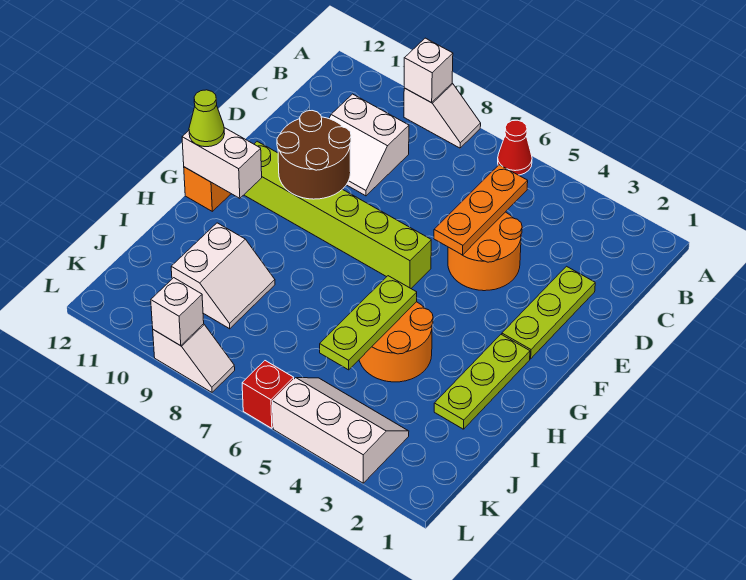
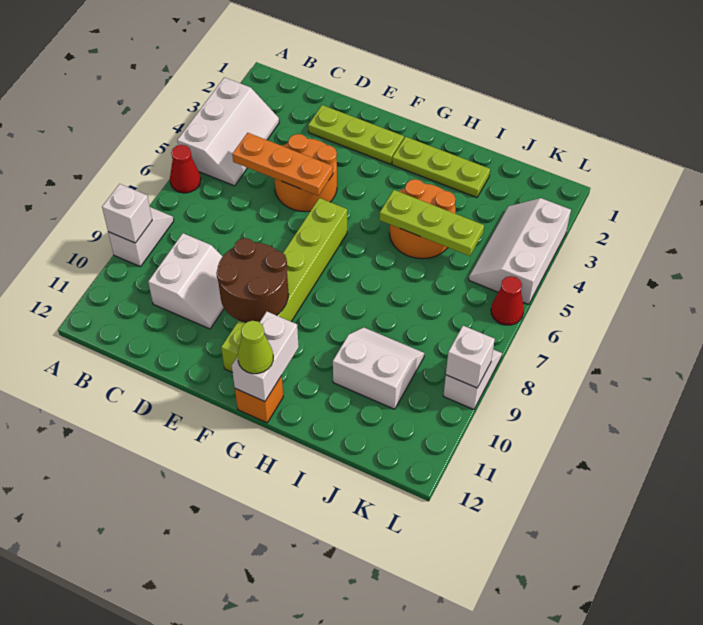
none -> white 2x3 slope [177,77,279,186]
red 1x1 brick [242,361,294,428] -> red 1x1 cone [491,276,524,325]

